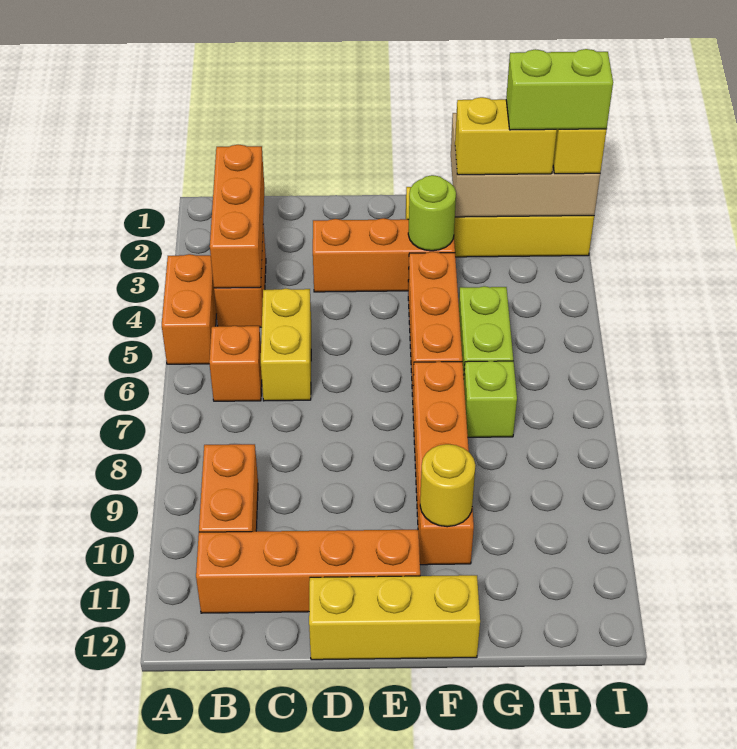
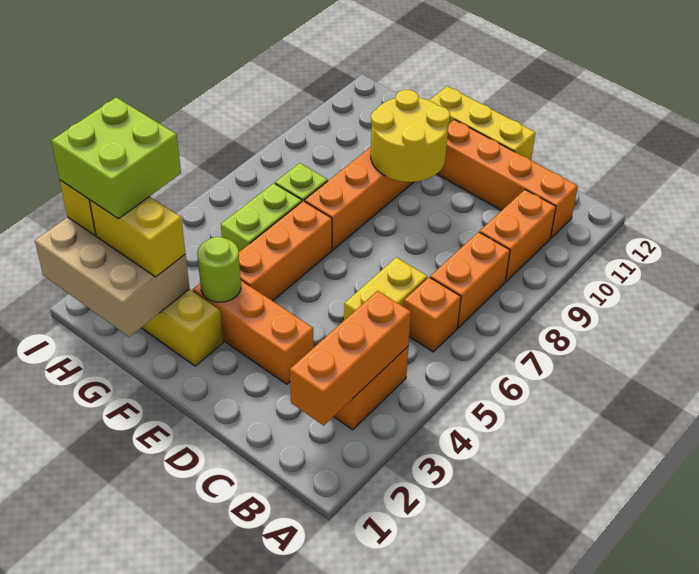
orange 1x2 brick [162,254,217,364] -> orange 1x2 brick moved to [430,232,510,328]
yellow 1x1 round brick [420,444,475,527] -> yellow 2x2 round brick [371,90,450,182]
lime 1x2 brick [506,49,613,130] -> lime 2x2 brick [52,97,181,219]

